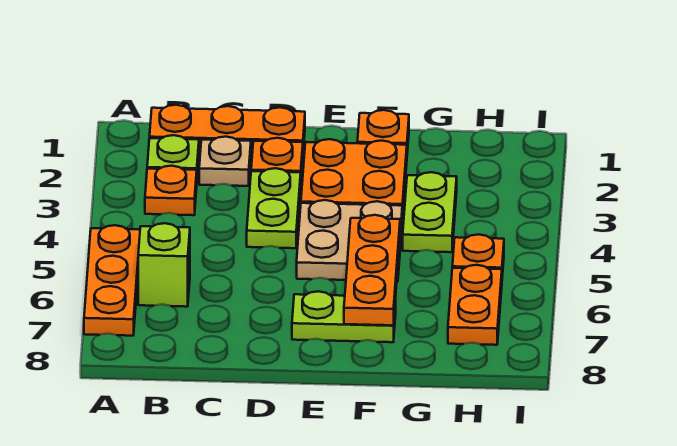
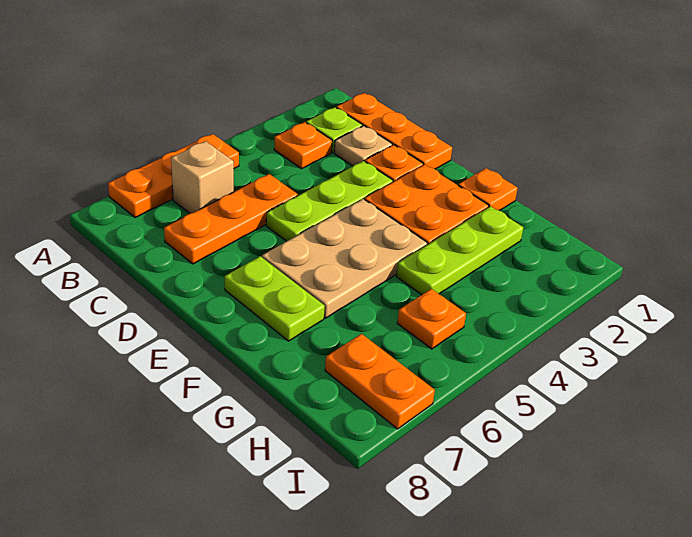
lime 1x1 brick [138,223,190,307] -> tan 1x1 brick [171,141,234,213]
lime 1x2 plate [247,168,301,248] -> lime 1x3 plate [266,161,393,241]
tan 2x2 plate [297,200,402,281] -> tan 2x3 plate [262,199,427,318]
orange 1x3 plate [344,215,400,325] -> orange 1x3 plate moved to [164,174,298,264]
lime 1x2 plate [403,172,457,252] -> lime 1x3 plate [396,206,523,295]
orange 1x2 plate [448,265,502,345] -> orange 1x2 plate turned to [325,334,435,429]

